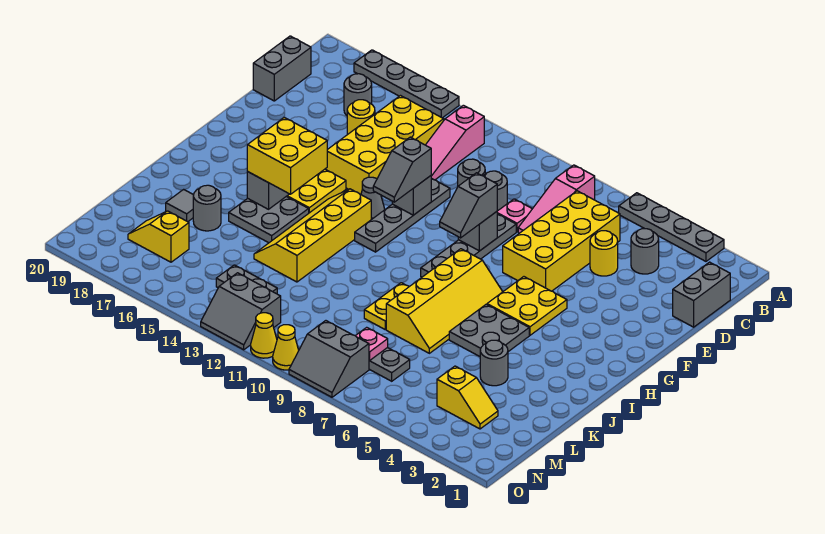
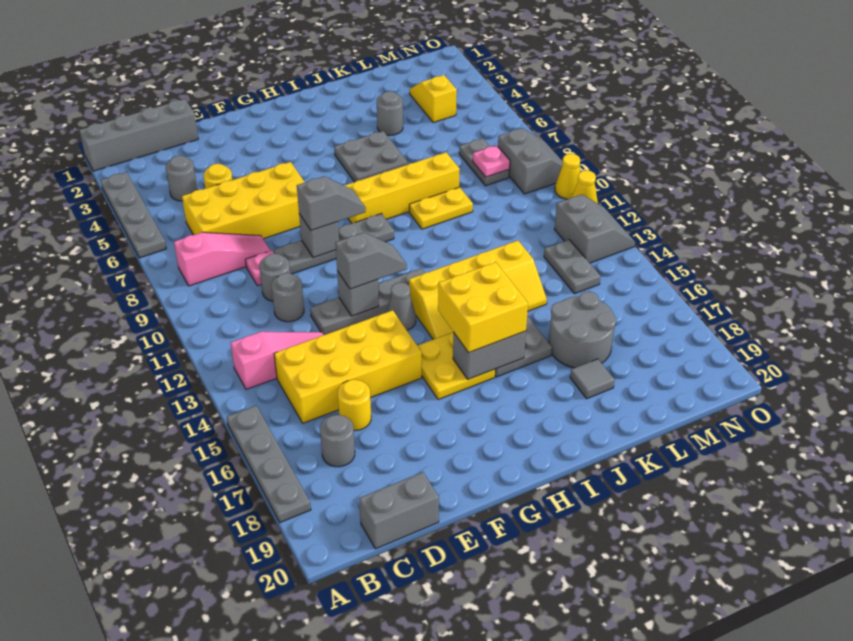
grey 1x2 brick [673,262,730,327] -> grey 1x4 brick [79,99,198,171]
yellow 2x2 plate [487,277,567,335] -> none
grey 1x1 round brick [193,185,221,231] -> grey 2x2 round brick [549,292,616,368]
yellow 1x2 slope [128,211,189,262] -> none

